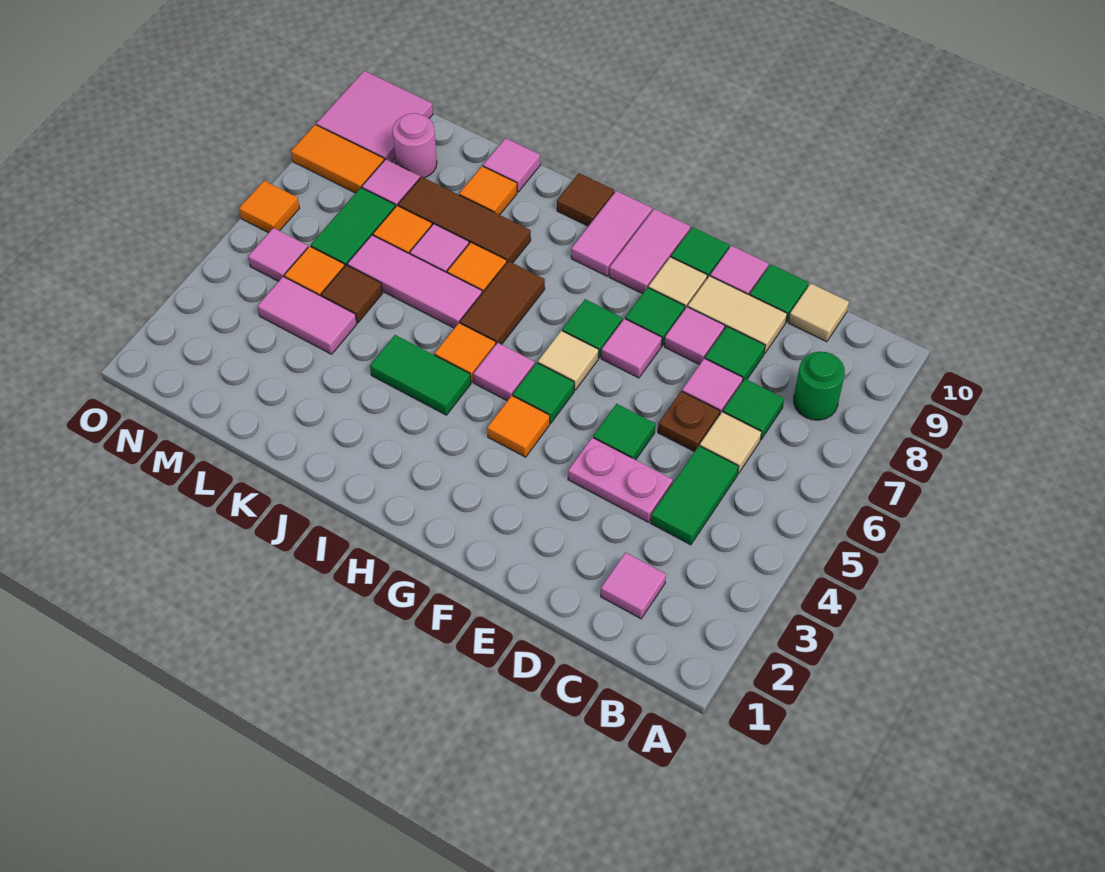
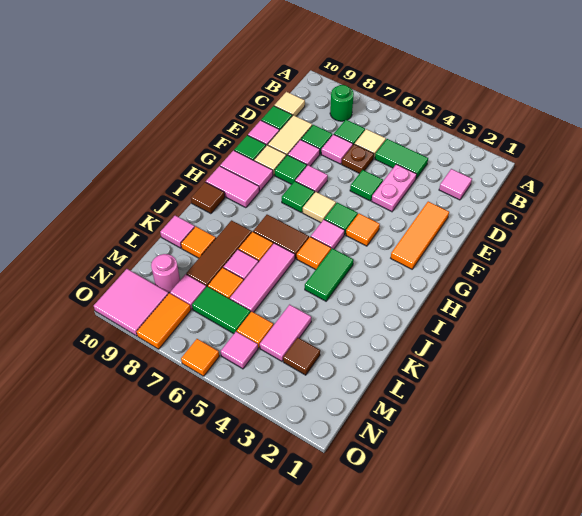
none -> orange 1x3 tile [391,202,449,269]
brown 1x1 tile [321,265,383,323] -> brown 1x1 tile moved to [283,338,320,375]

